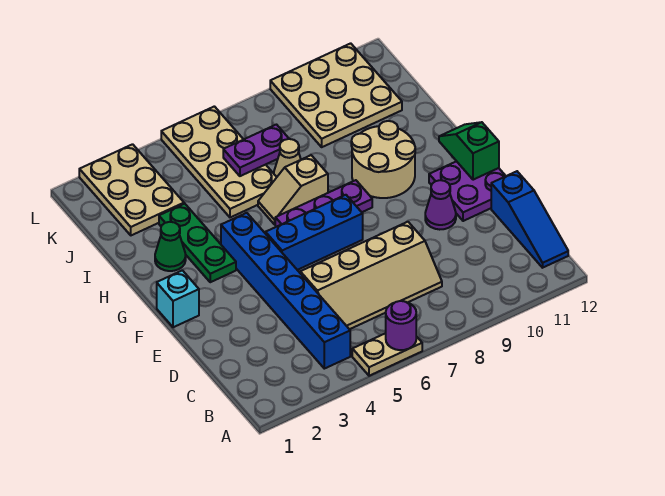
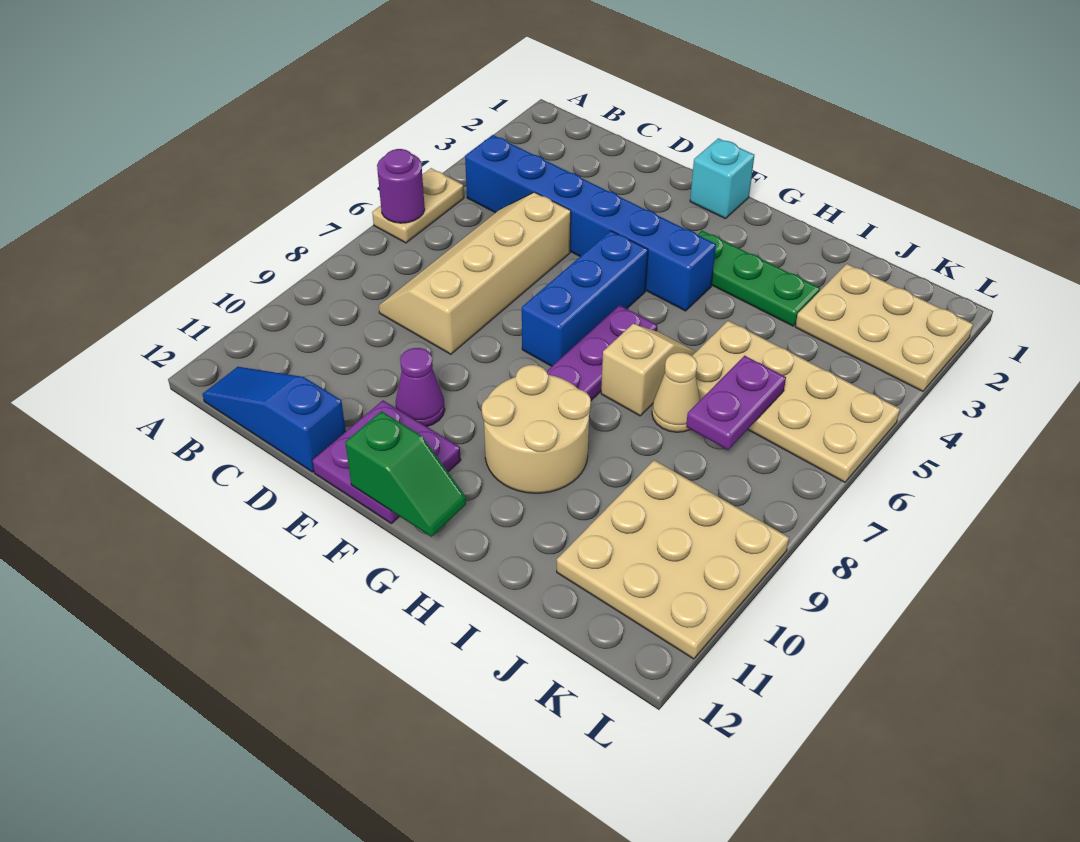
green 1x1 cone [155,222,186,271] -> none

